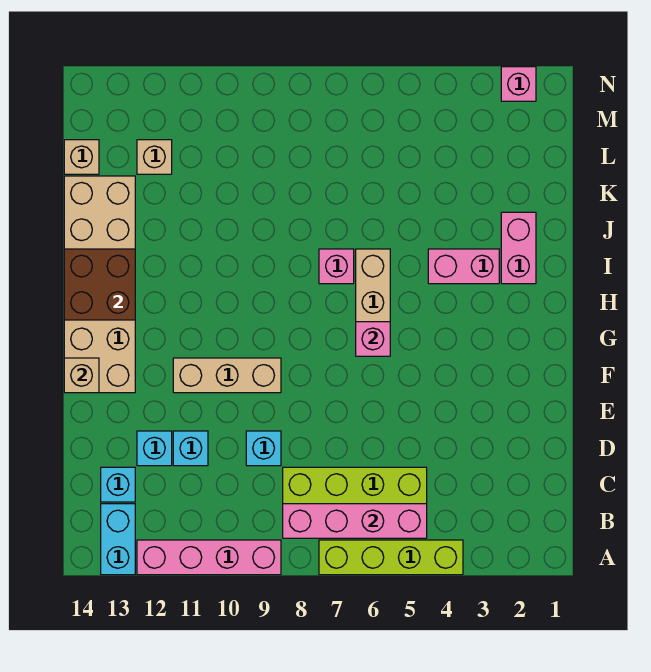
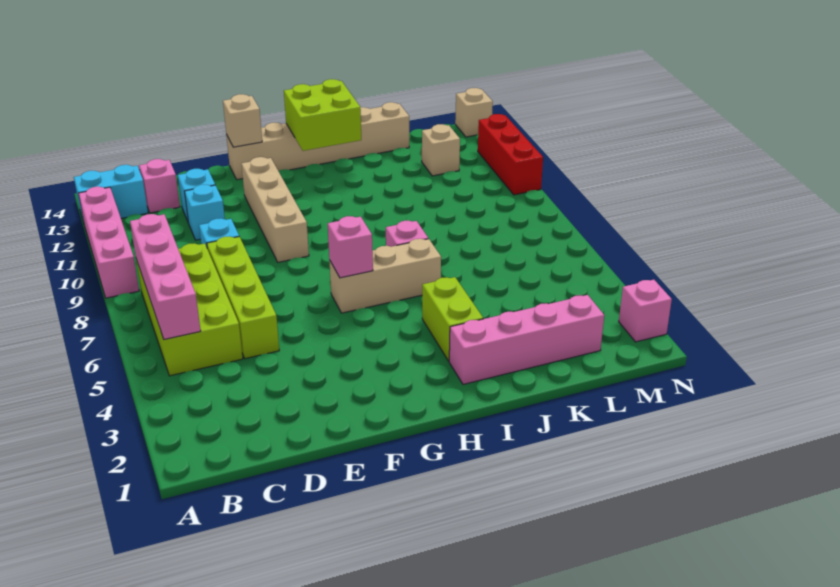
lime 1x4 brick [319,540,463,575] -> lime 1x4 brick moved to [207,237,279,359]
cyan 1x1 brick [101,467,135,502] -> pink 1x1 brick [139,159,180,213]
tan 1x3 brick [173,358,281,393] -> tan 1x4 brick [241,157,309,262]
tan 2x6 brick [64,176,135,393] -> tan 1x6 brick [226,102,409,180]
brown 2x2 brick [64,249,135,320] -> lime 2x2 brick [284,79,361,151]
pink 1x2 brick [501,212,536,284] -> pink 1x4 brick [449,295,604,384]
pink 1x2 brick [428,249,499,284] -> lime 1x2 brick [422,277,483,361]
tan 1x1 brick [64,140,99,174] -> tan 1x1 brick moved to [455,88,493,137]
none -> red 1x3 brick [478,114,543,195]

